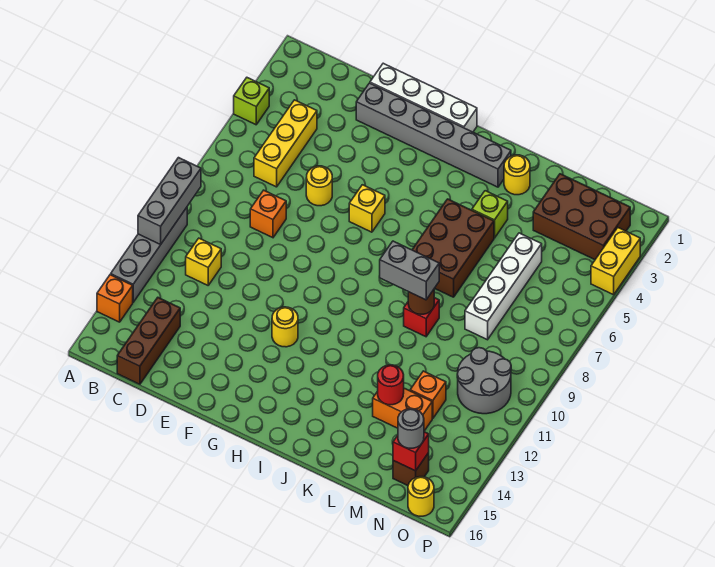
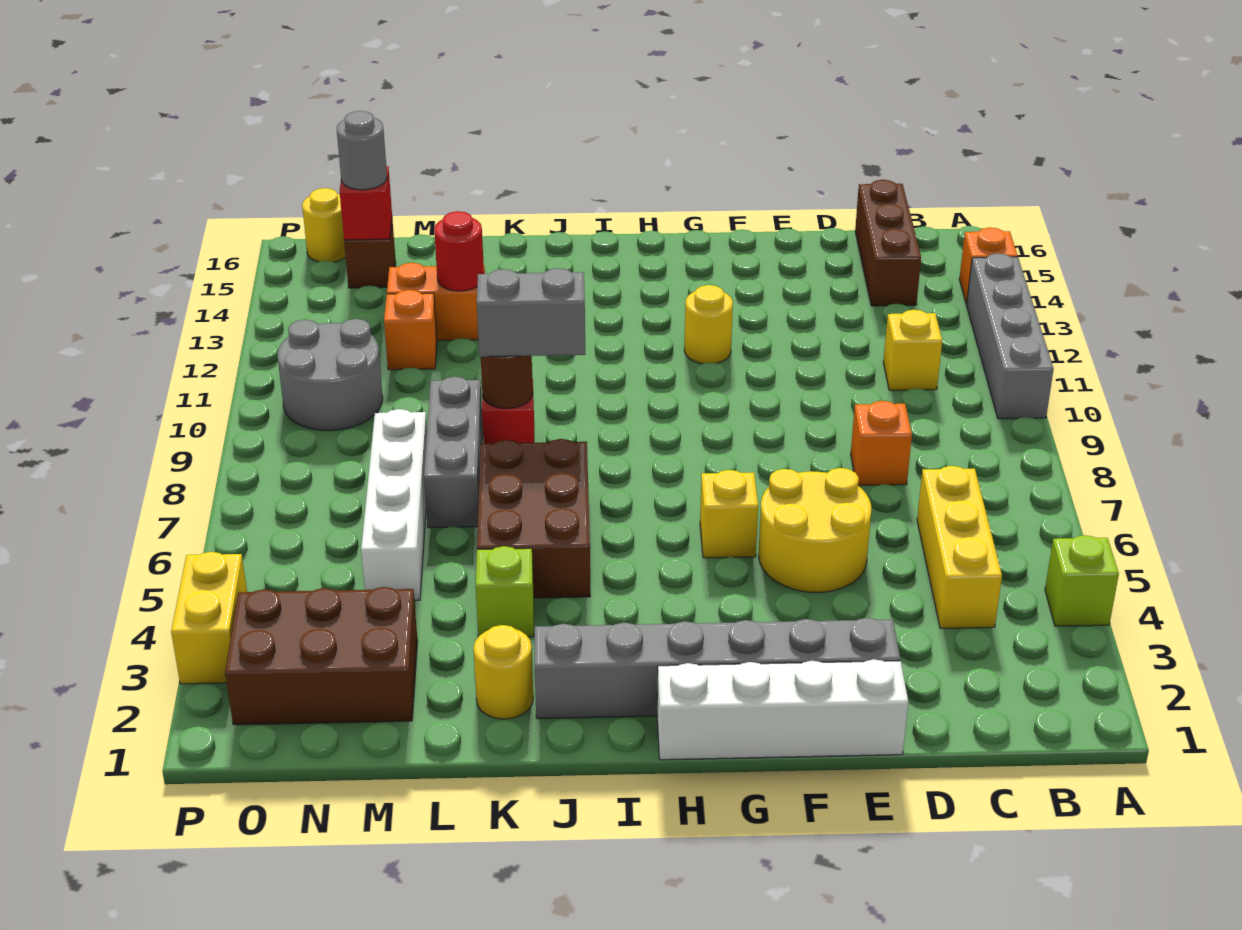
grey 1x3 brick [138,158,201,244] -> grey 1x3 brick moved to [424,377,483,528]
yellow 1x1 round brick [306,166,332,206] -> yellow 2x2 round brick [759,468,871,593]

